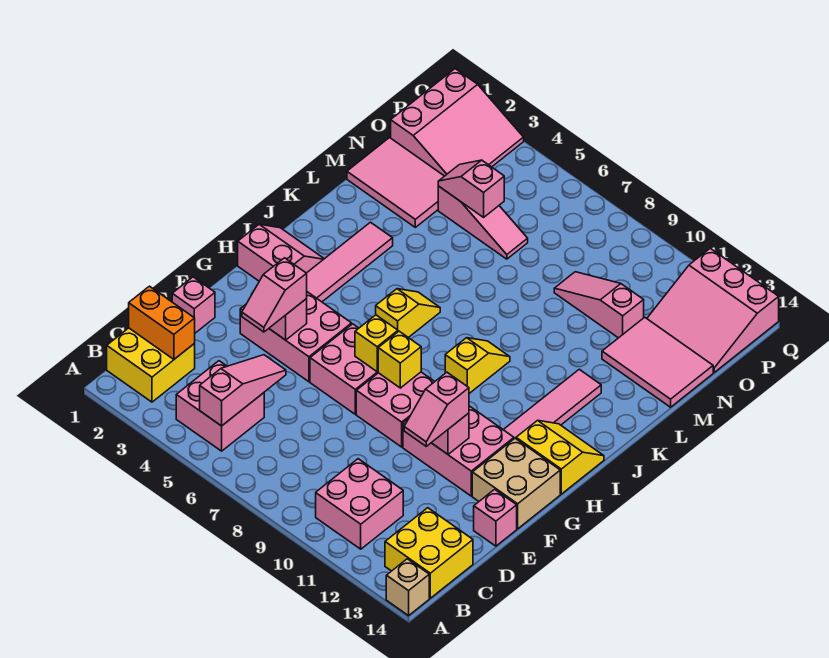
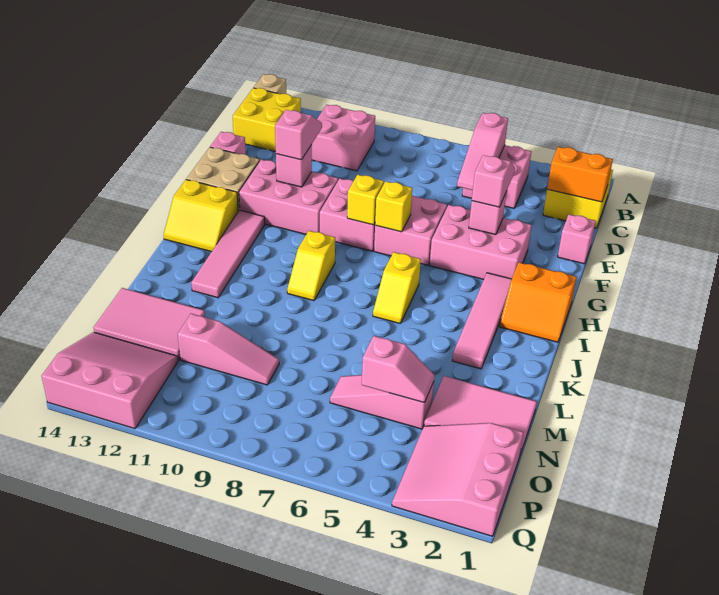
pink 2x2 slope [238,224,324,281] -> orange 2x2 slope [500,262,576,342]

